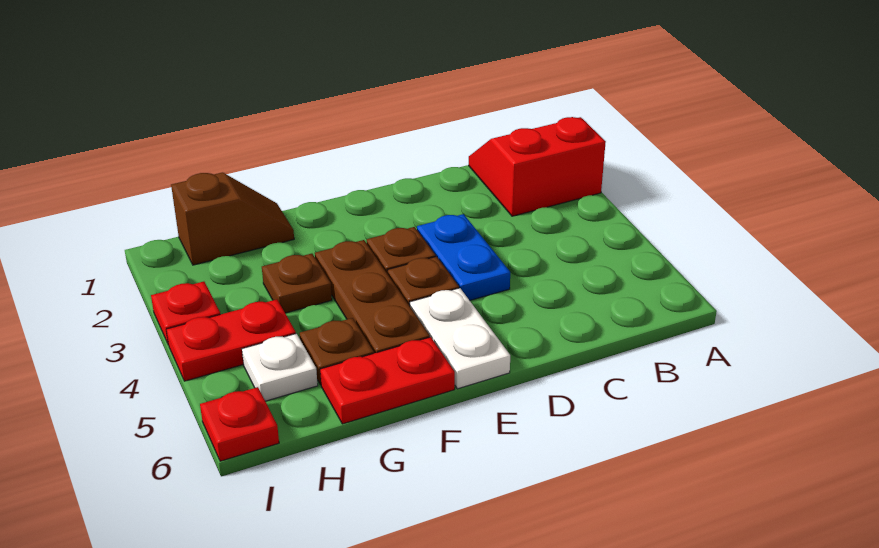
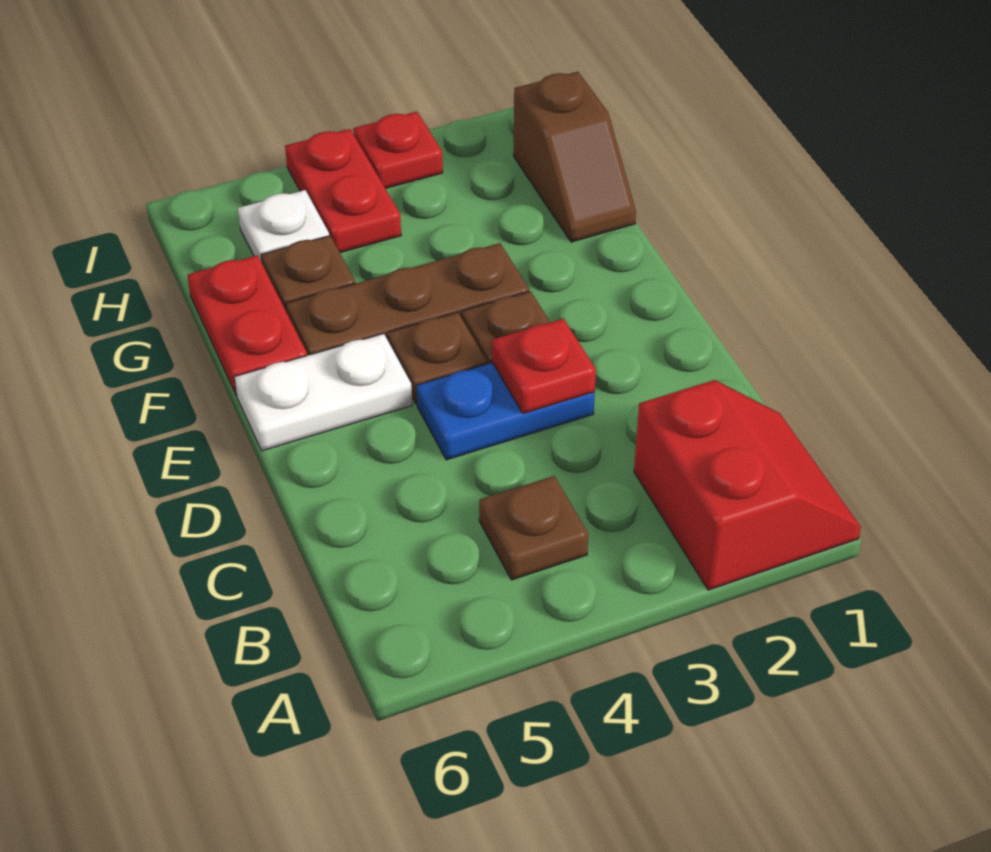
brown 1x1 plate [262,254,332,313] -> brown 1x1 plate moved to [479,476,588,580]
red 1x1 plate [200,387,279,461] -> red 1x1 plate moved to [492,319,596,414]

